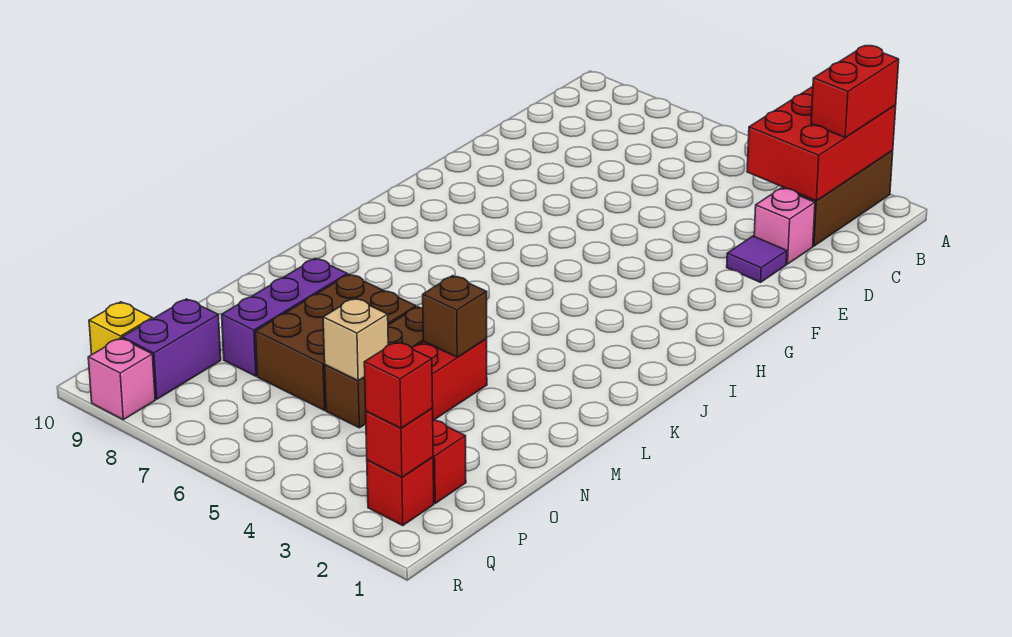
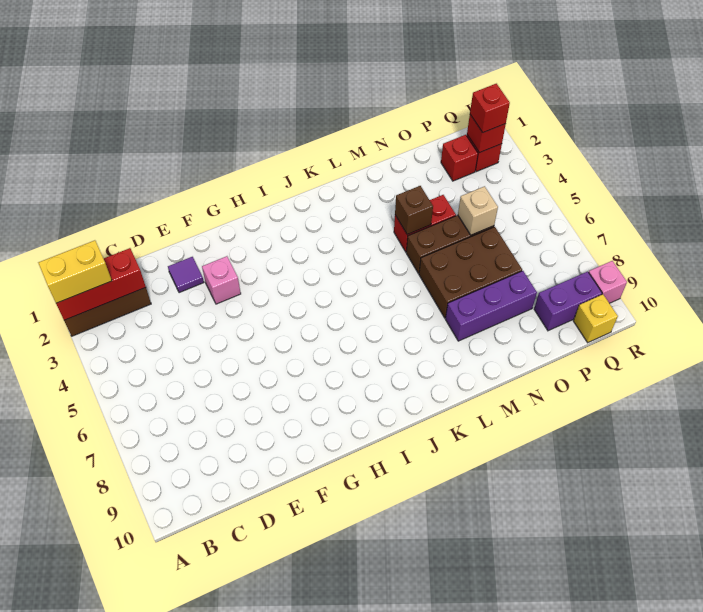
red 2x3 brick [747,87,896,201] -> red 1x3 brick [56,248,146,320]
red 1x2 brick [811,46,899,138] -> yellow 1x2 brick [38,240,112,303]
pink 1x1 brick [754,188,815,264] -> pink 1x1 brick moved to [202,256,241,304]

